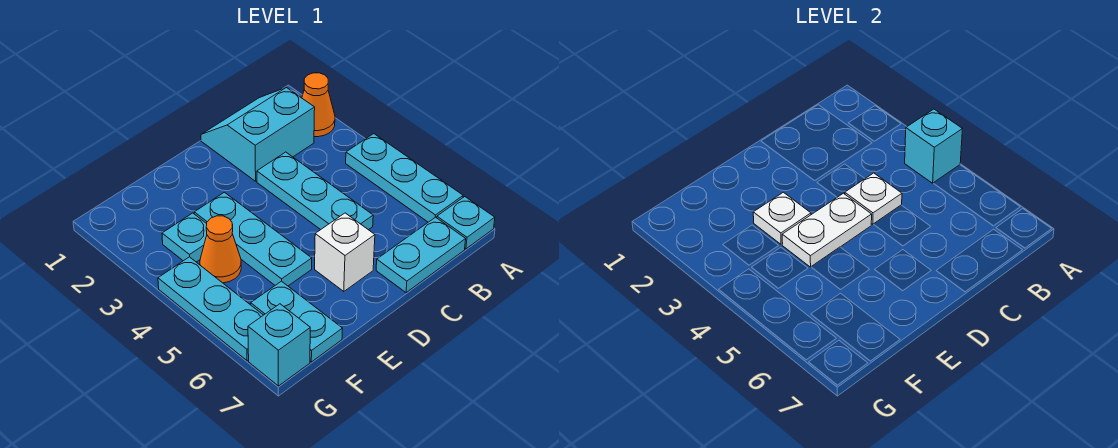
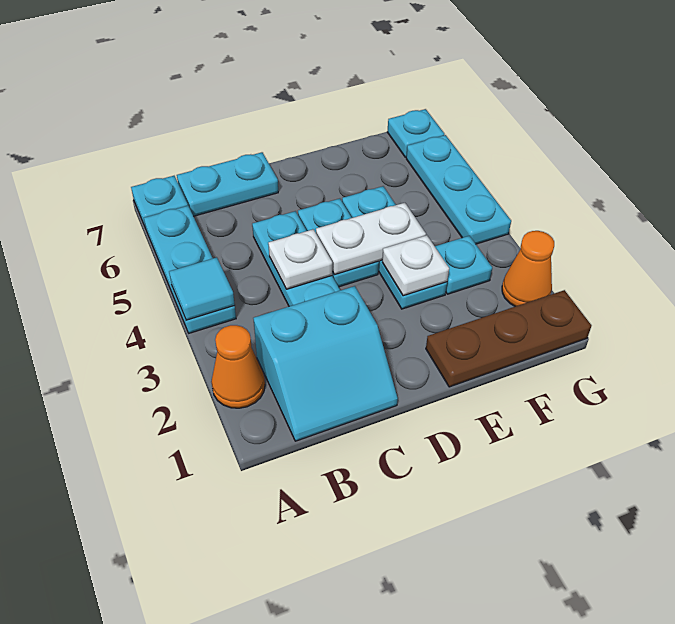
cyan 1x1 brick [905,109,962,183] -> cyan 1x1 tile [169,257,235,320]
white 1x1 brick [315,213,375,291] -> none
none -> brown 1x3 plate [426,290,591,387]
orange 1x1 cone [200,216,241,283] -> orange 1x1 cone moved to [502,231,554,306]
cyan 1x2 plate [251,281,343,362] -> cyan 1x2 plate moved to [298,199,379,287]
cyan 1x1 brick [248,304,310,386] -> cyan 1x1 plate [387,109,445,157]

